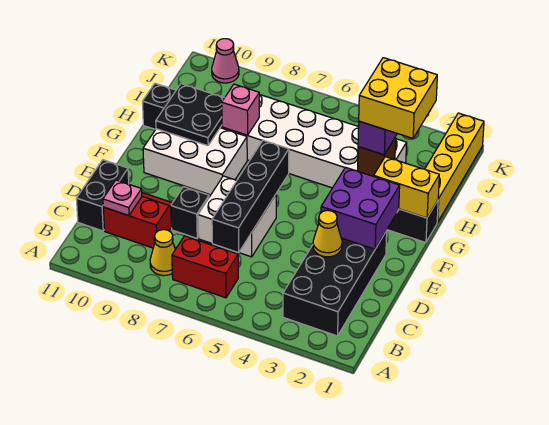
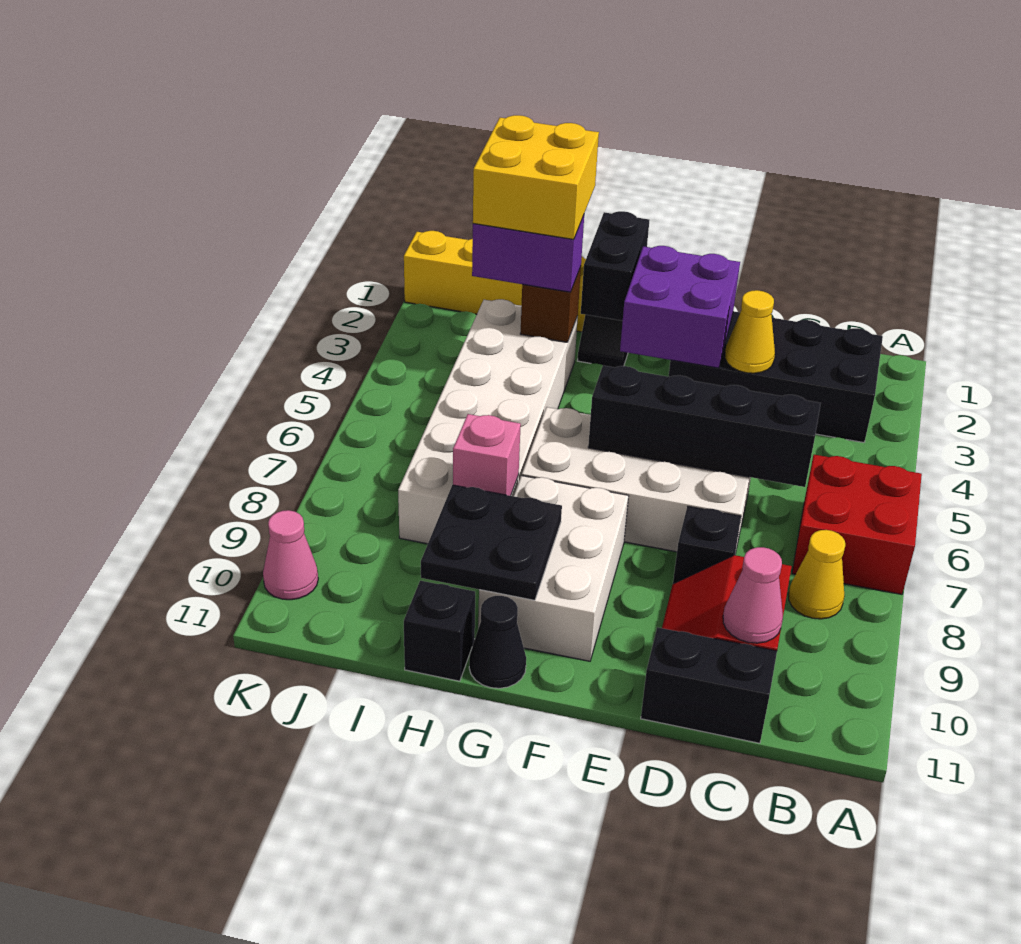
red 1x2 brick [172,236,238,298] -> red 2x2 brick [792,455,922,594]
pink 1x1 plate [103,180,142,216] -> pink 1x1 cone [723,547,783,643]
white 2x2 brick [198,176,276,257] -> white 2x4 brick [522,407,751,554]
yellow 1x2 brick [374,157,439,218] -> black 1x2 brick [581,211,649,321]
none -> black 1x1 cone [469,596,526,688]

